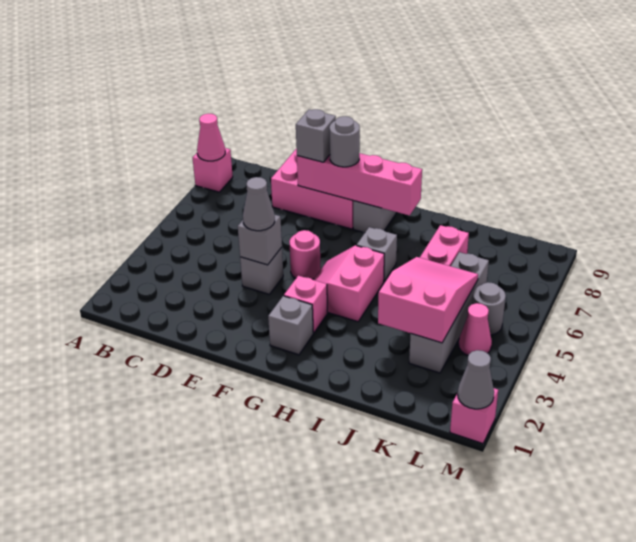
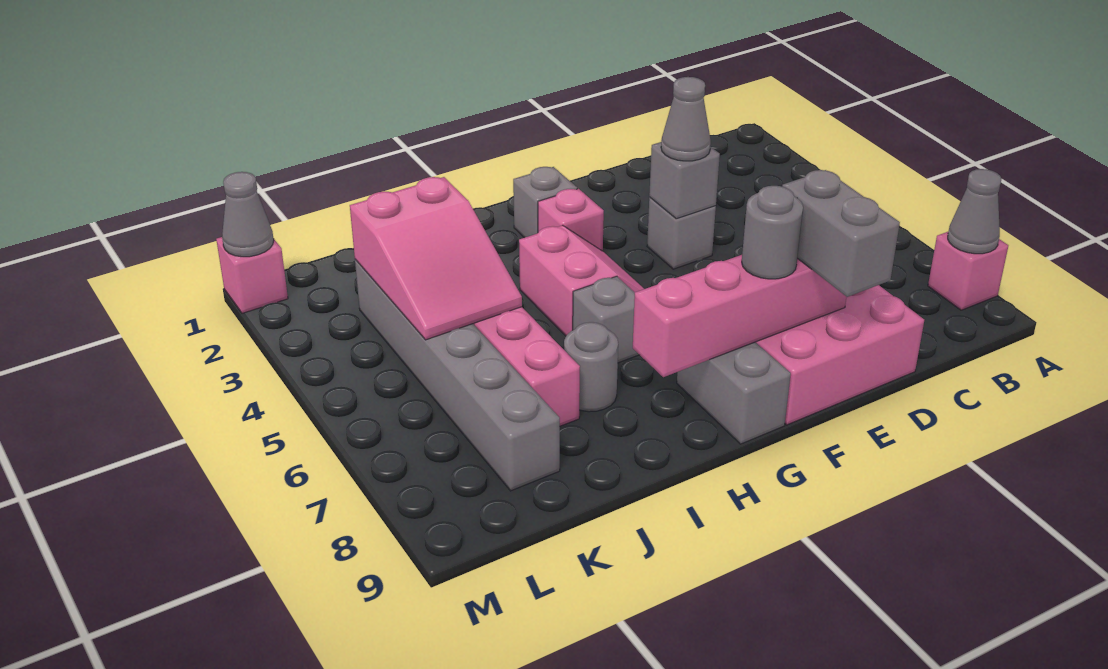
pink 1x1 cone [197,114,225,161] -> grey 1x1 cone [948,169,1002,254]
grey 1x1 brick [296,109,336,162] -> grey 1x2 brick [782,170,900,297]
pink 1x1 round brick [290,230,321,279] -> none
grey 1x4 brick [409,252,489,373] -> grey 1x6 brick [355,259,560,491]
pink 1x1 cone [459,303,492,355] -> none
grey 1x1 round brick [472,282,506,335] -> grey 1x1 round brick moved to [564,322,618,412]

